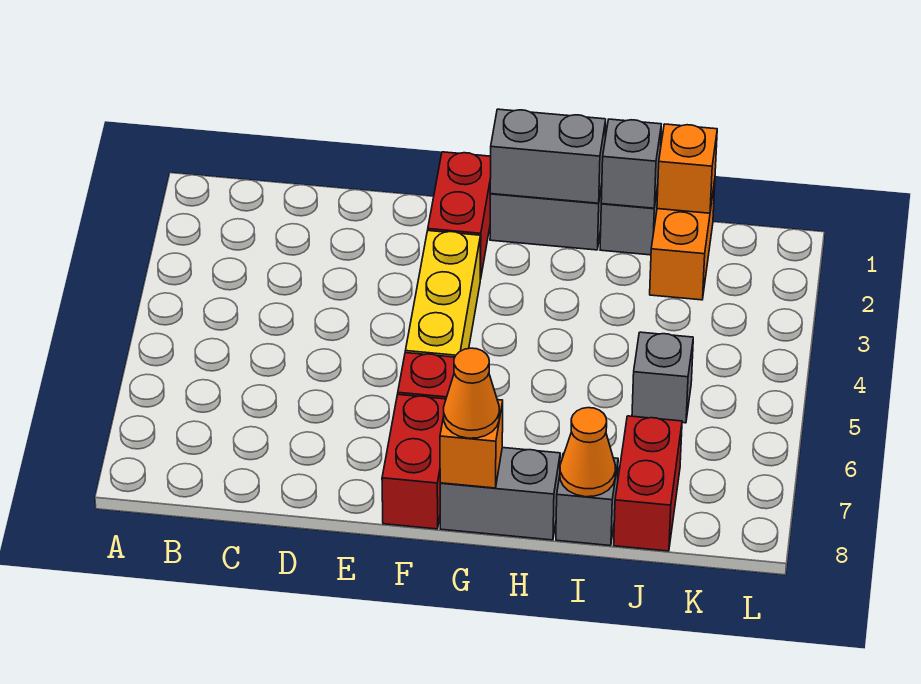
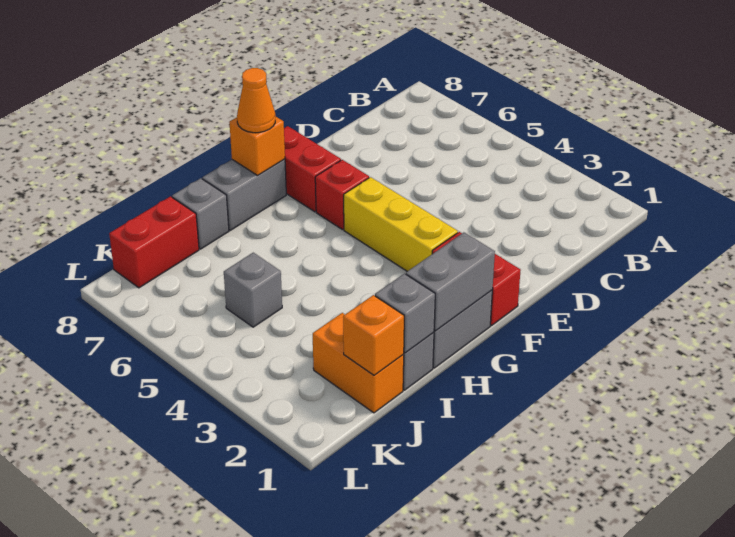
orange 1x1 cone [560,408,616,497] -> none
red 1x2 brick [614,416,682,551] -> red 1x2 brick turned to [109,196,199,288]

